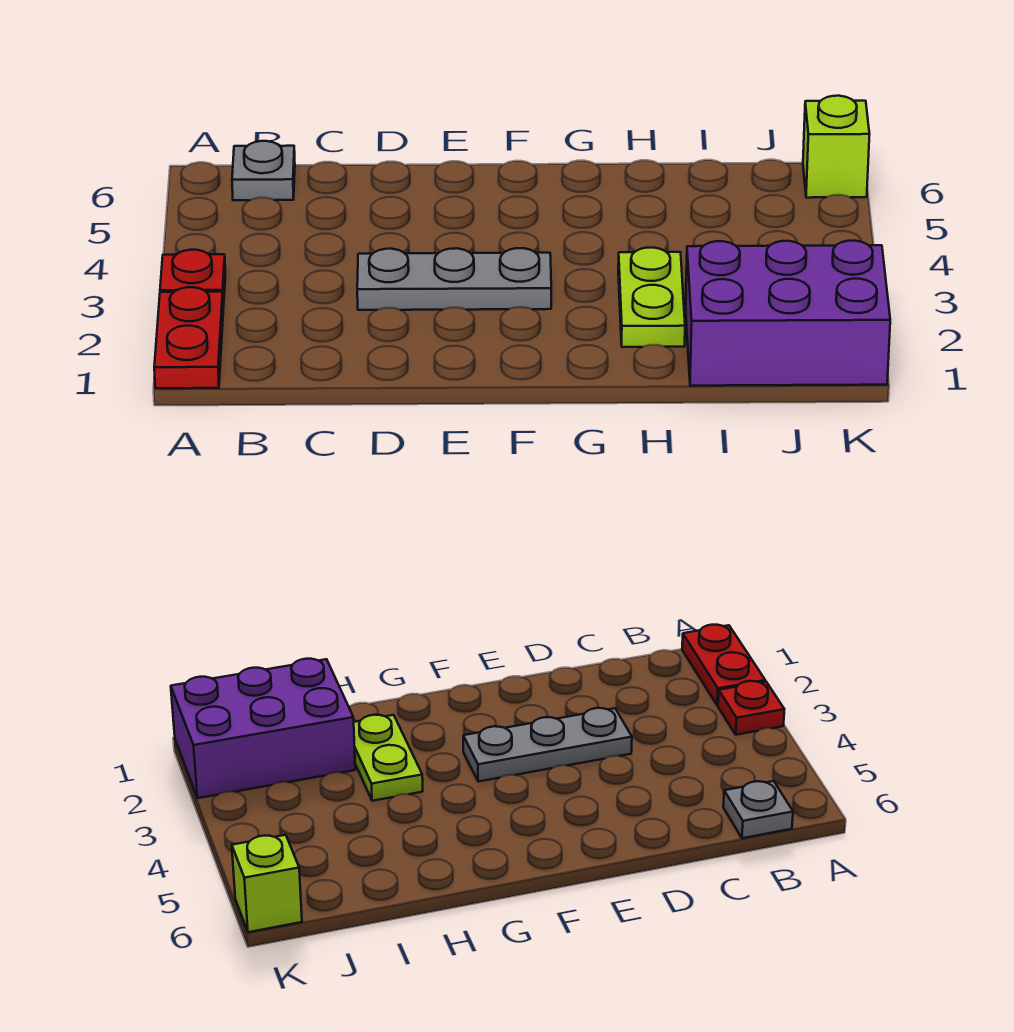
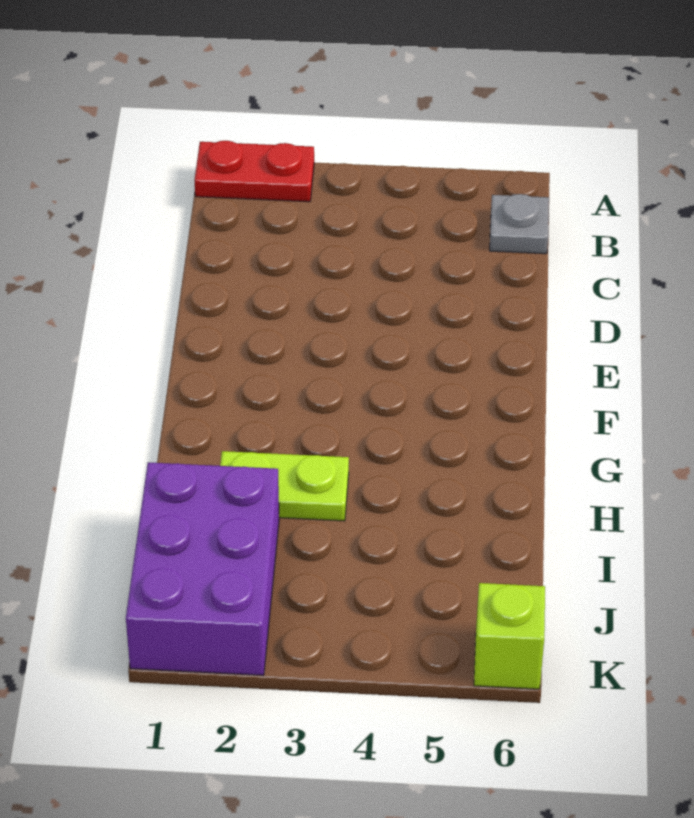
red 1x1 plate [160,250,225,309] -> none
grey 1x3 plate [357,248,551,310] -> none

